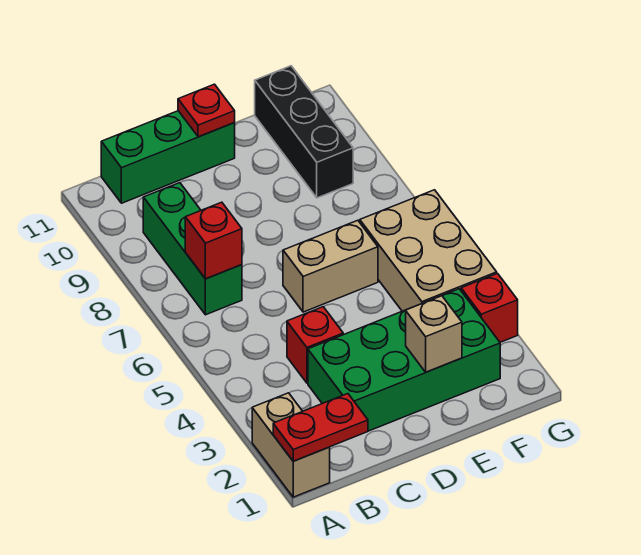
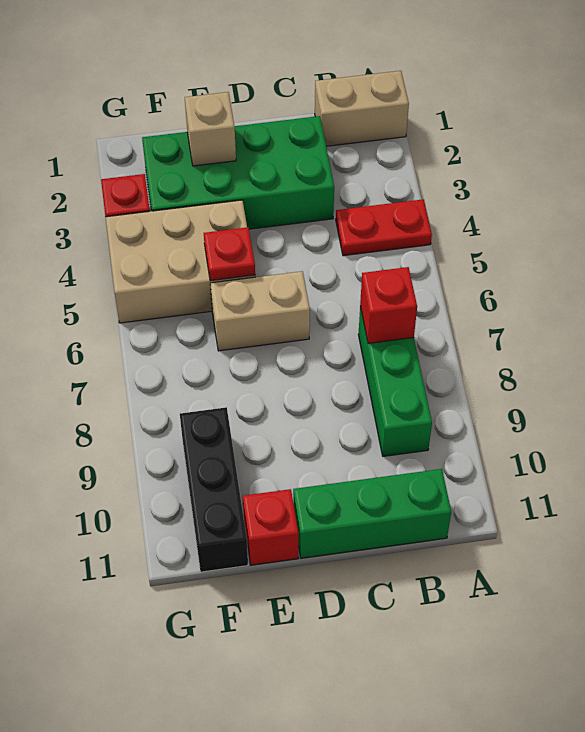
tan 1x2 brick [252,393,330,497] -> tan 1x2 brick turned to [315,71,409,146]
red 1x2 plate [273,394,368,461] -> red 1x2 plate moved to [336,199,432,256]
red 1x1 brick [287,307,343,383] -> red 1x1 brick moved to [243,489,298,565]
red 1x1 plate [178,84,235,137] -> red 1x1 plate moved to [204,227,255,281]
tan 2x3 brick [360,190,497,311] -> tan 2x3 brick turned to [105,200,255,323]

